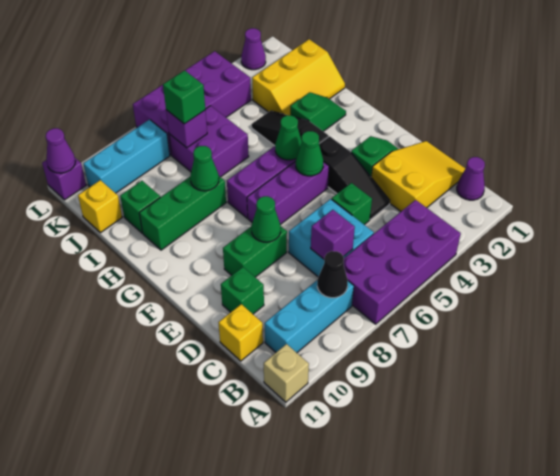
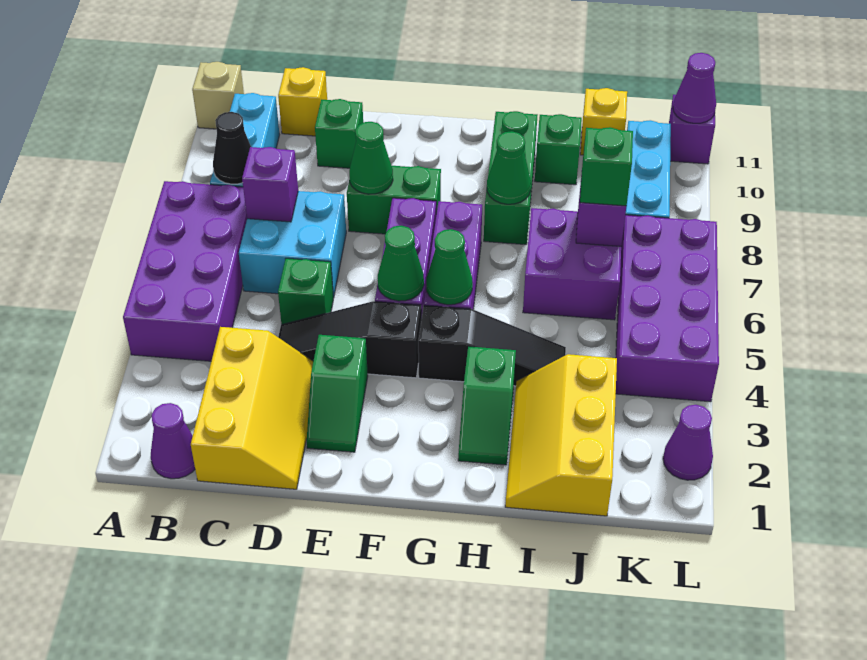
yellow 2x3 slope [371,141,465,211] -> yellow 2x3 slope turned to [191,327,313,489]
green 1x2 brick [223,226,287,277] -> green 1x2 brick turned to [347,166,441,234]

